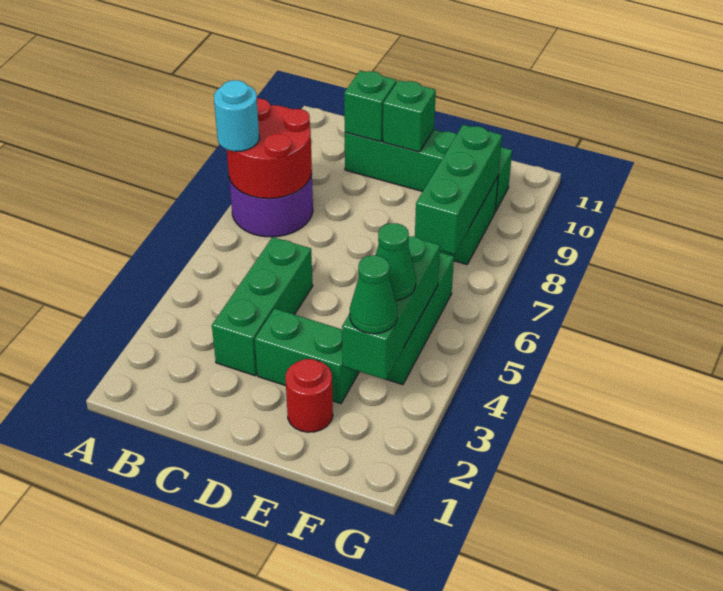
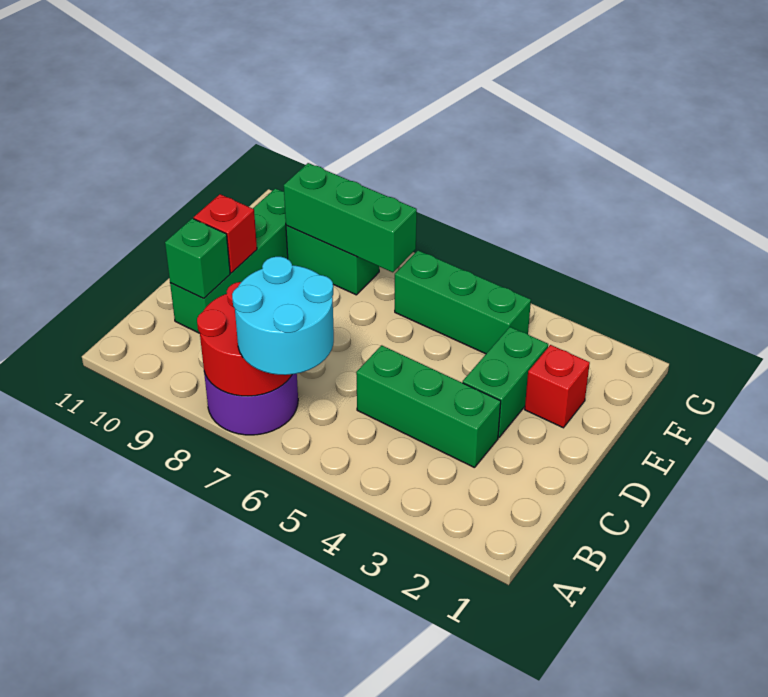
cyan 1x1 round brick [214,80,259,151] -> cyan 2x2 round brick [232,257,334,375]
green 1x1 brick [383,80,436,152] -> red 1x1 brick [194,194,257,273]
red 1x1 round brick [285,359,333,432] -> red 1x1 brick [525,345,590,428]
green 1x3 brick [342,236,440,380] -> none
green 1x1 cone [350,255,398,334] -> none
green 1x1 cone [376,223,416,300] -> none

